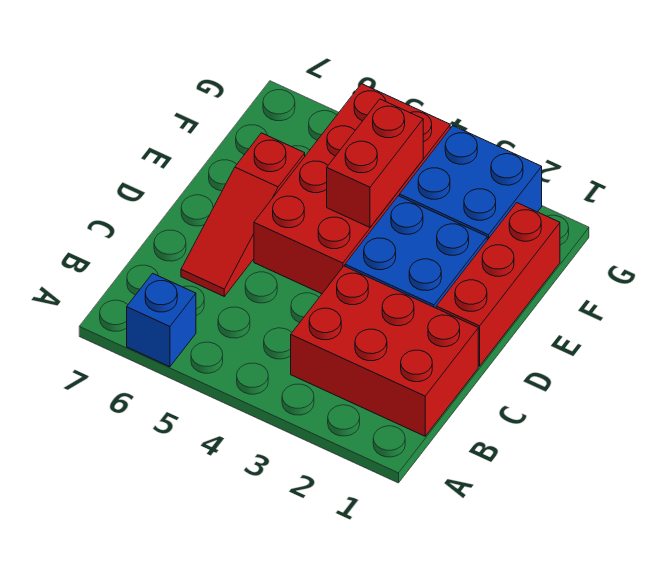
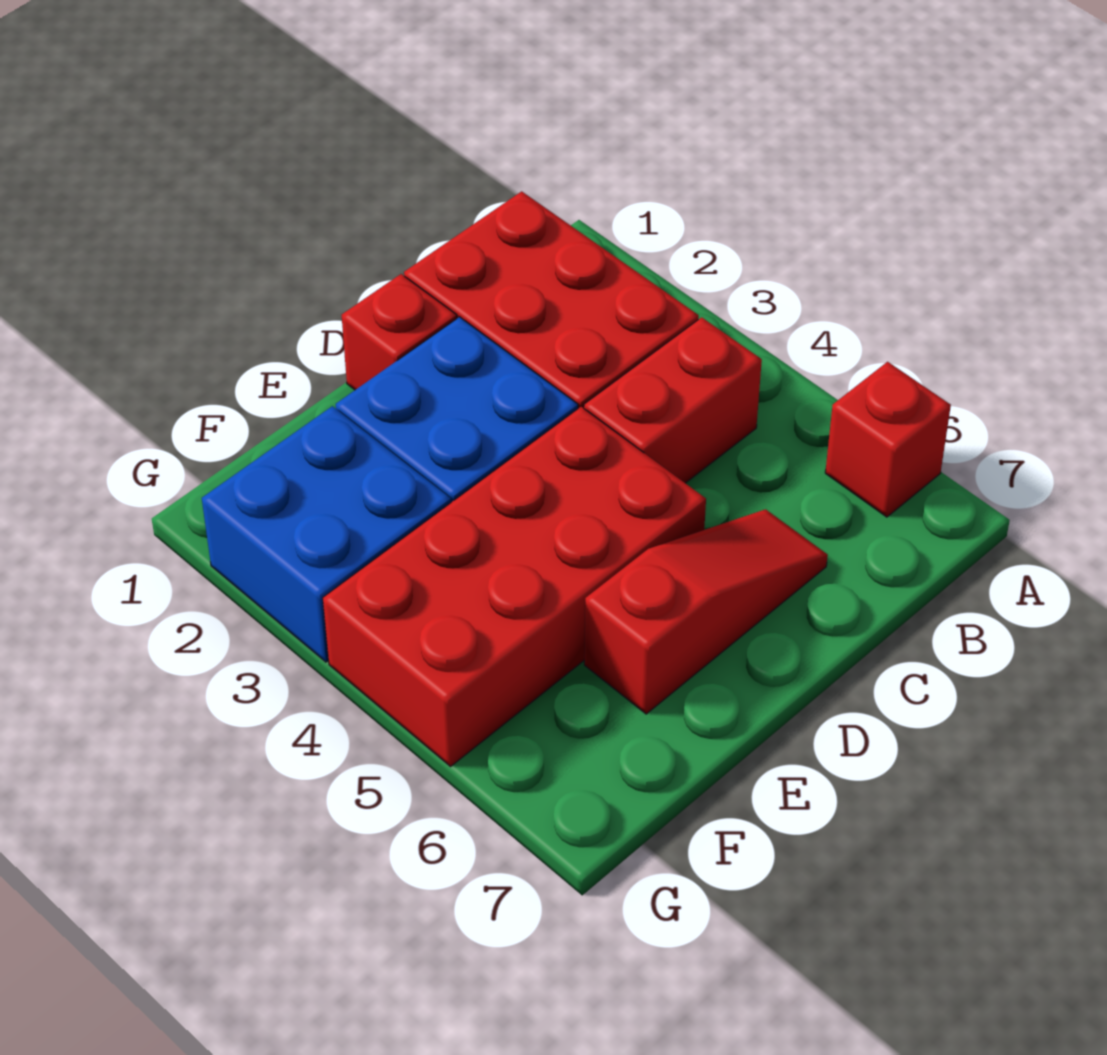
blue 1x1 brick [127,273,196,367] -> red 1x1 brick [825,362,951,517]
red 1x3 brick [436,203,560,366] -> red 1x1 brick [342,274,457,390]
red 1x2 brick [327,99,423,227] -> red 1x2 brick moved to [584,317,762,483]

